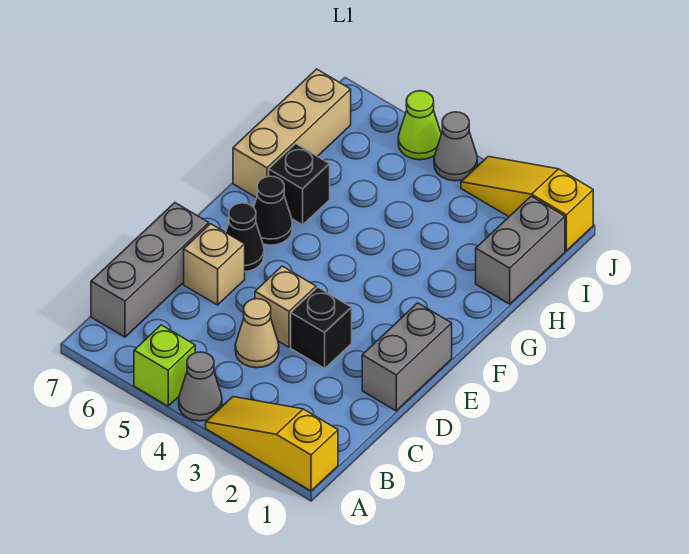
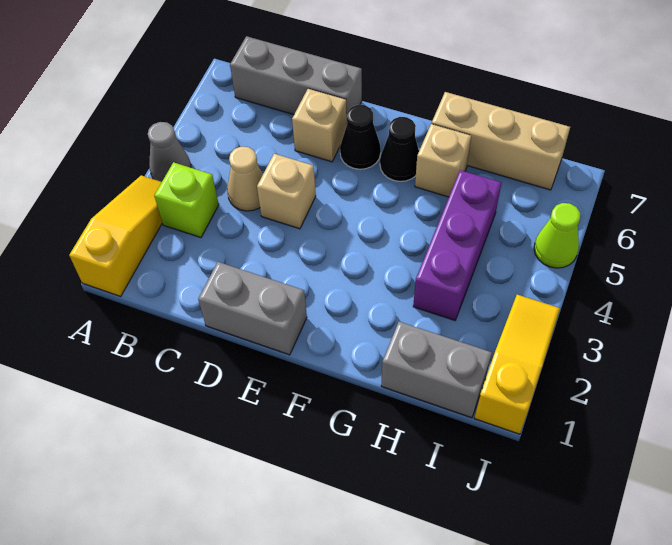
lime 1x1 brick [134,325,195,406] -> lime 1x1 brick moved to [154,162,219,238]
black 1x1 brick [291,287,352,368] -> none
black 1x1 brick [269,144,330,225] -> tan 1x1 brick [415,124,471,197]
none -> purple 1x3 brick [413,170,501,320]
grey 1x1 cone [434,112,477,181] -> none

